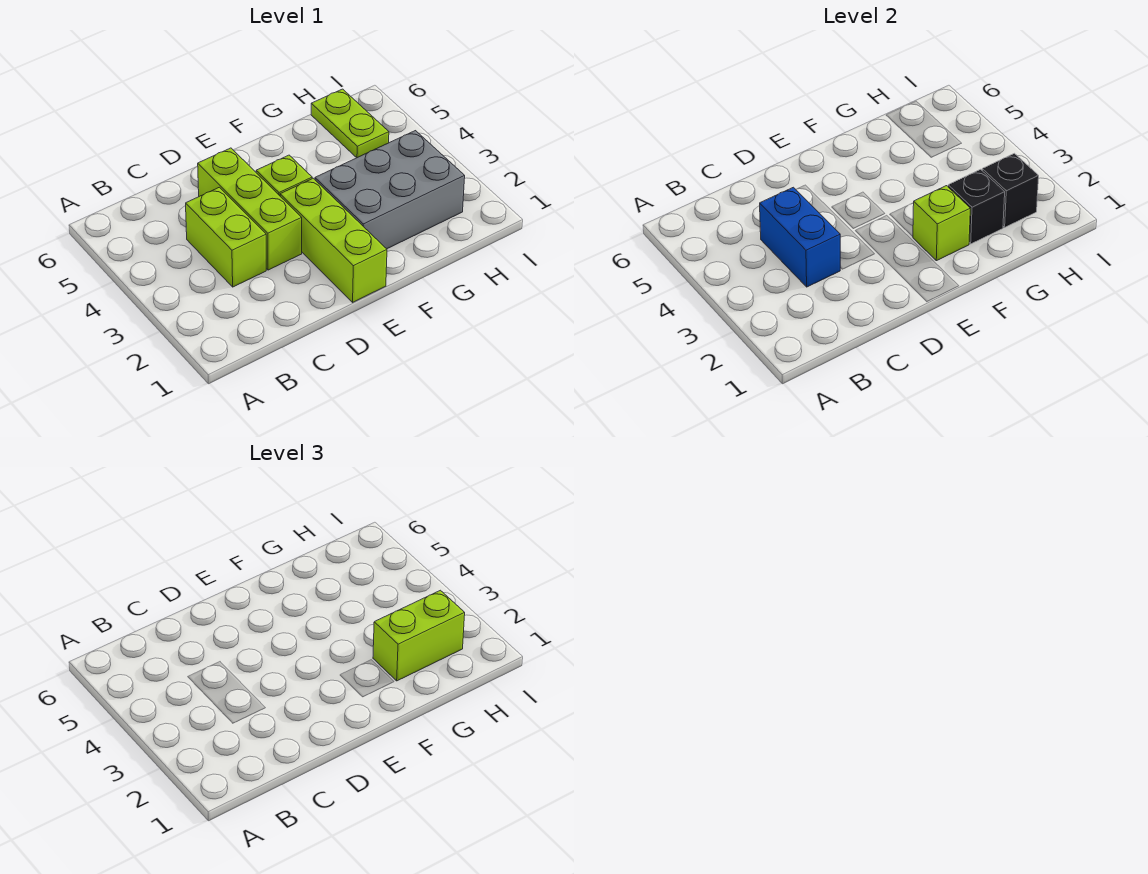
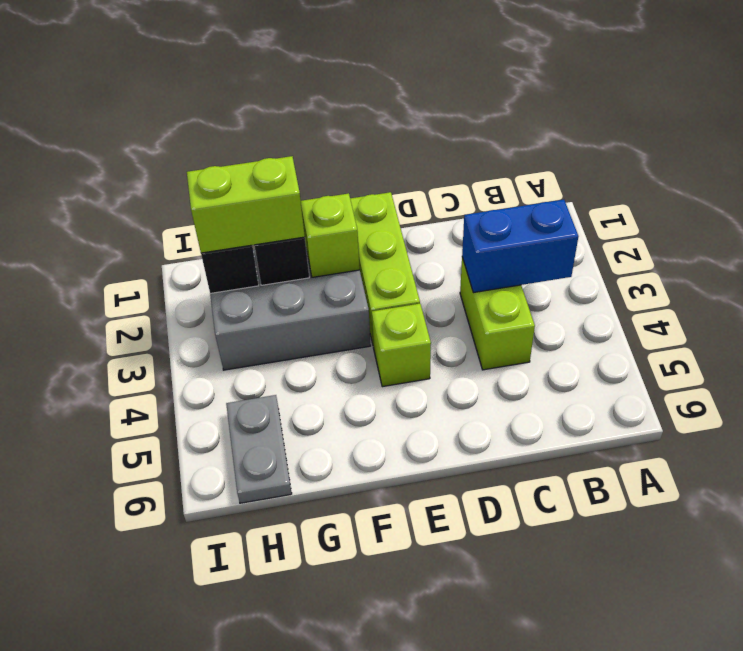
blue 1x2 brick [760,187,840,287] -> blue 1x2 brick turned to [462,200,579,293]
lime 1x3 brick [198,148,302,270] -> none
lime 1x2 plate [311,89,389,158] -> grey 1x2 plate [226,395,292,503]

